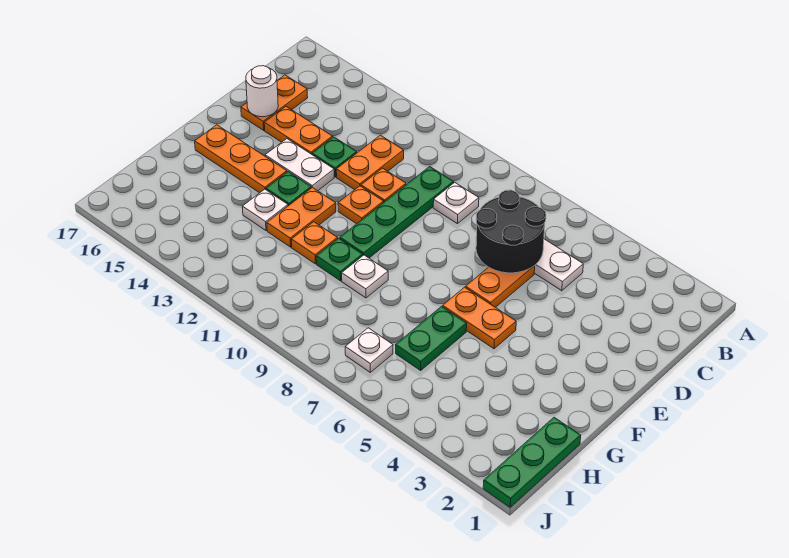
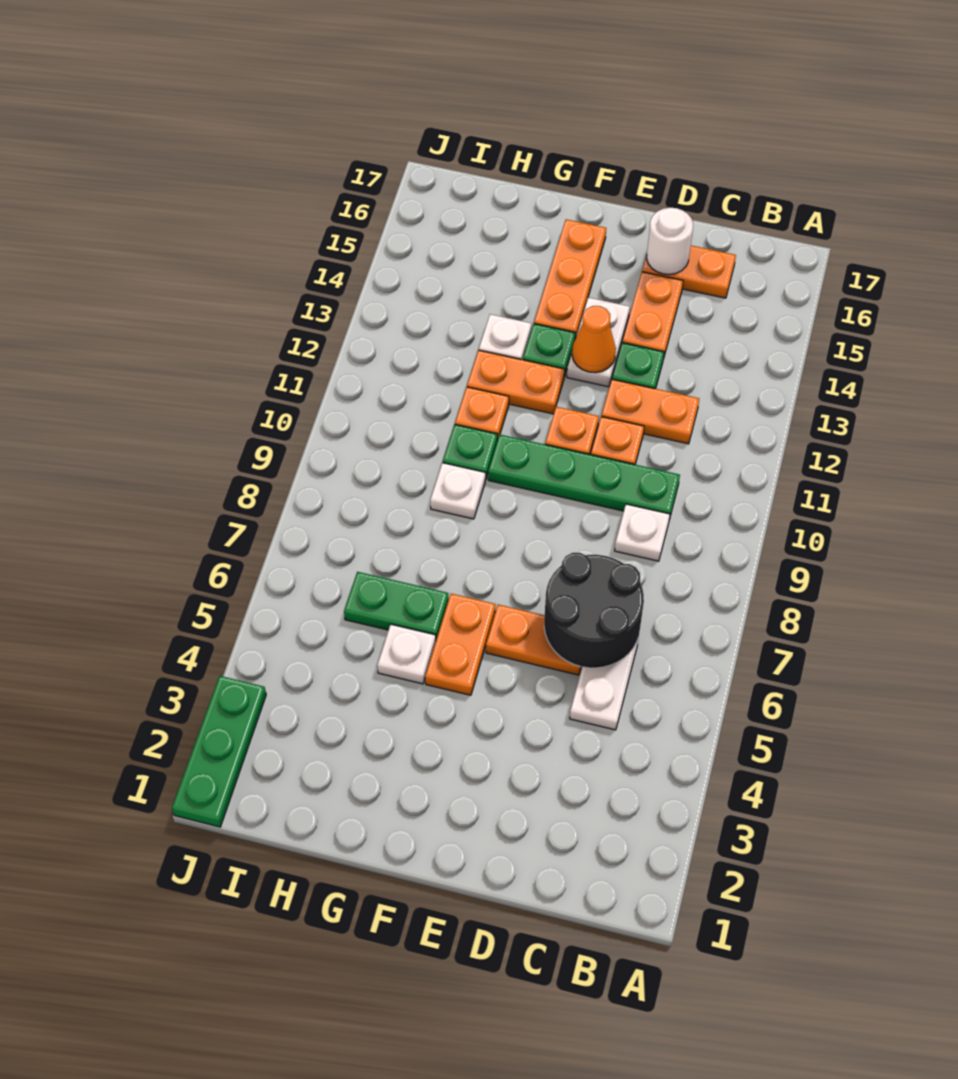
none -> orange 1x1 cone [572,306,616,373]
green 1x3 plate [483,417,581,507] -> green 1x3 plate turned to [172,676,266,827]
white 1x1 plate [345,328,393,372] -> white 1x1 plate moved to [377,624,436,684]

